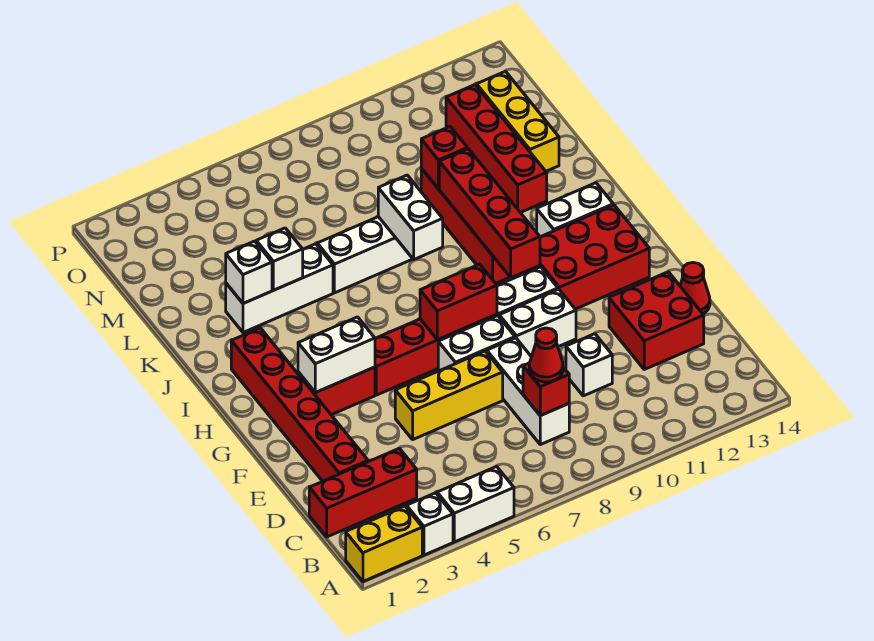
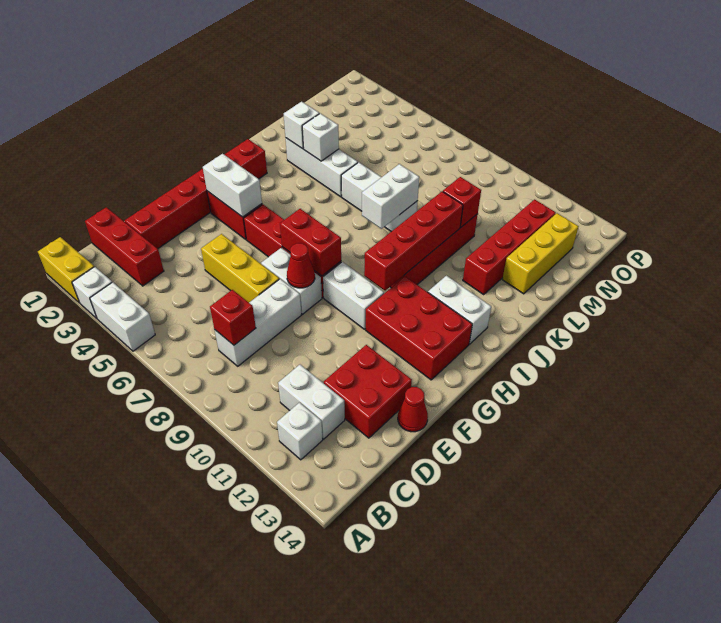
red 1x1 cone [529,328,563,382] -> red 1x1 cone moved to [287,243,315,288]
white 1x1 brick [566,334,612,396] -> white 1x1 brick moved to [277,403,323,460]
white 1x2 brick [499,289,576,356] -> white 1x2 brick moved to [278,365,345,439]

